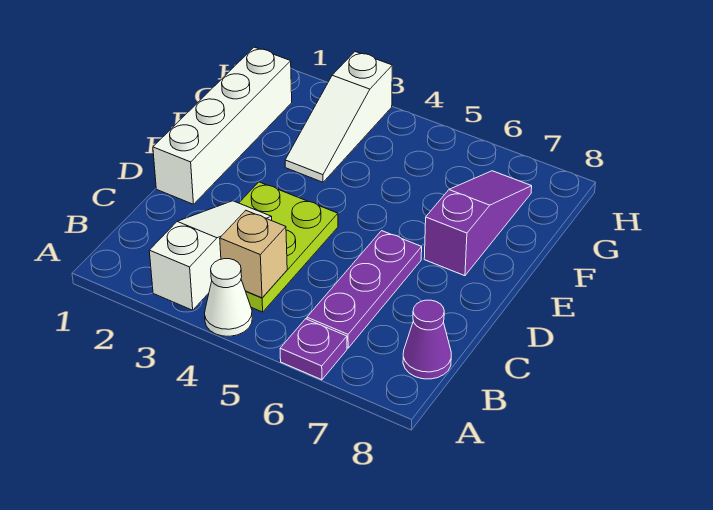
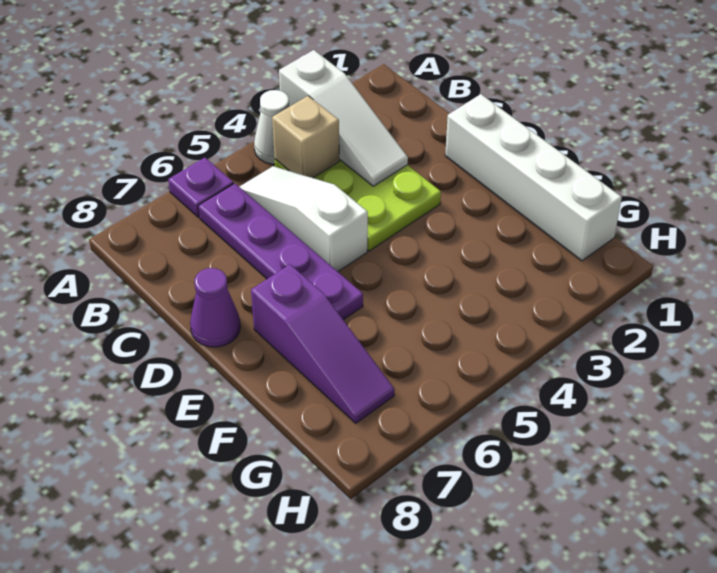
purple 1x3 plate [307,231,422,348] -> purple 1x4 plate [198,184,363,320]
purple 1x1 cone [403,300,451,379] -> purple 1x1 cone moved to [190,268,240,347]
white 1x3 slope [285,52,392,182] -> white 1x3 slope moved to [239,166,368,272]

